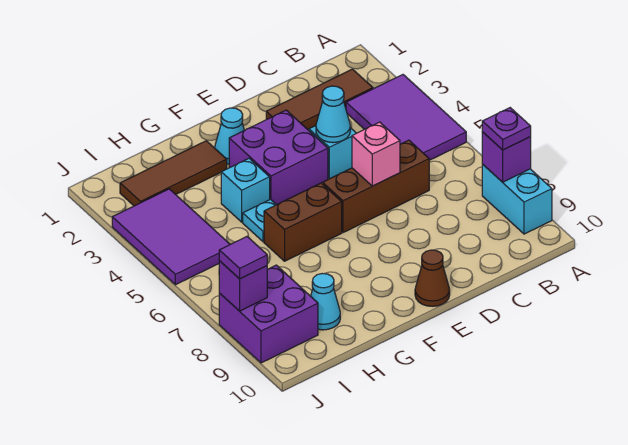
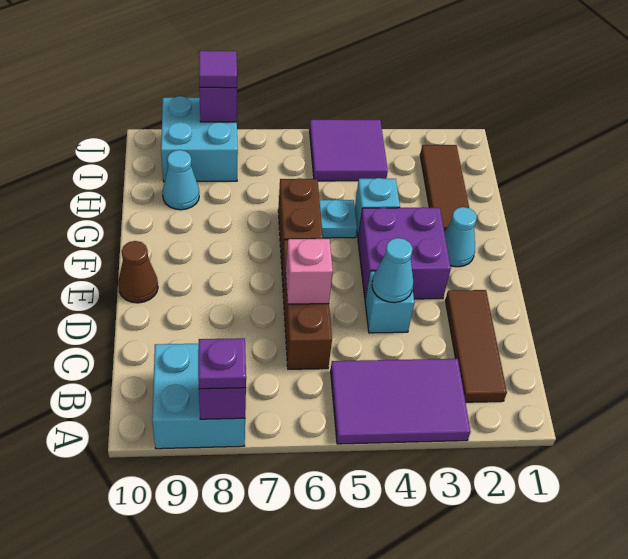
cyan 1x2 brick [482,164,552,234] -> cyan 2x2 brick [152,344,245,449]
purple 2x3 tile [112,189,230,285] -> purple 2x2 tile [310,120,388,181]
purple 2x2 brick [219,265,318,363] -> cyan 2x2 brick [161,96,238,182]

